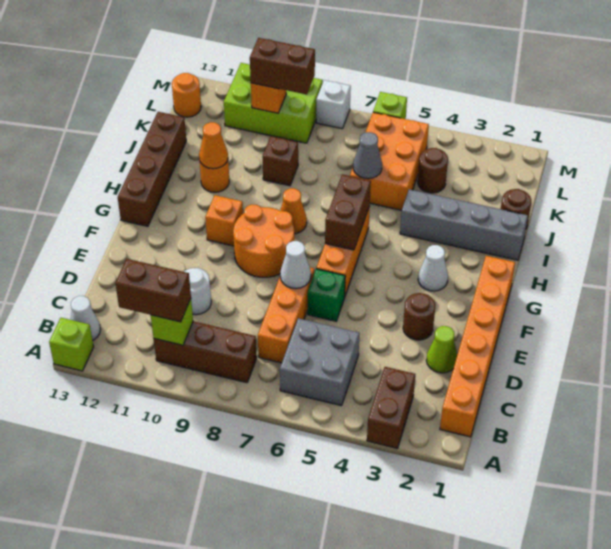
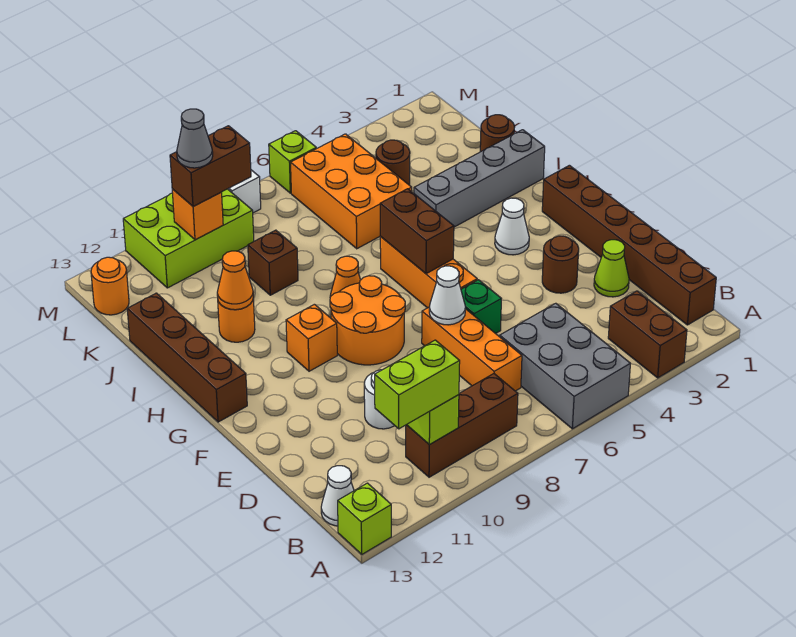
orange 1x6 brick [440,256,515,437] -> brown 1x6 brick [542,165,716,325]
grey 2x2 brick [280,318,360,406] -> grey 2x3 brick [500,303,630,429]
brown 1x2 brick [115,259,191,322] -> lime 1x2 brick [375,340,460,429]
grey 1x1 cone [353,132,382,179] -> grey 1x1 cone moved to [177,109,213,168]

